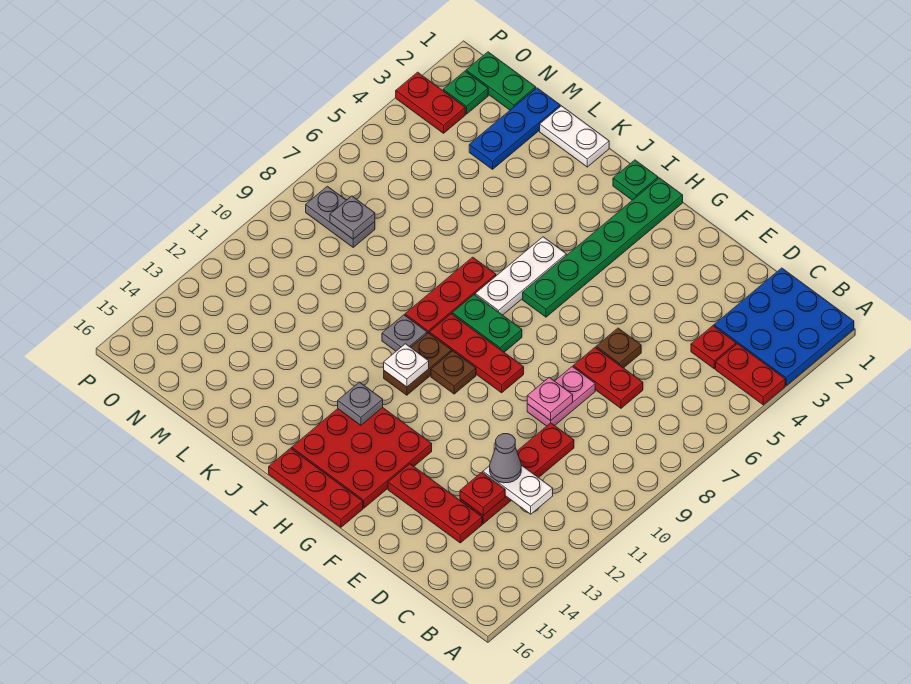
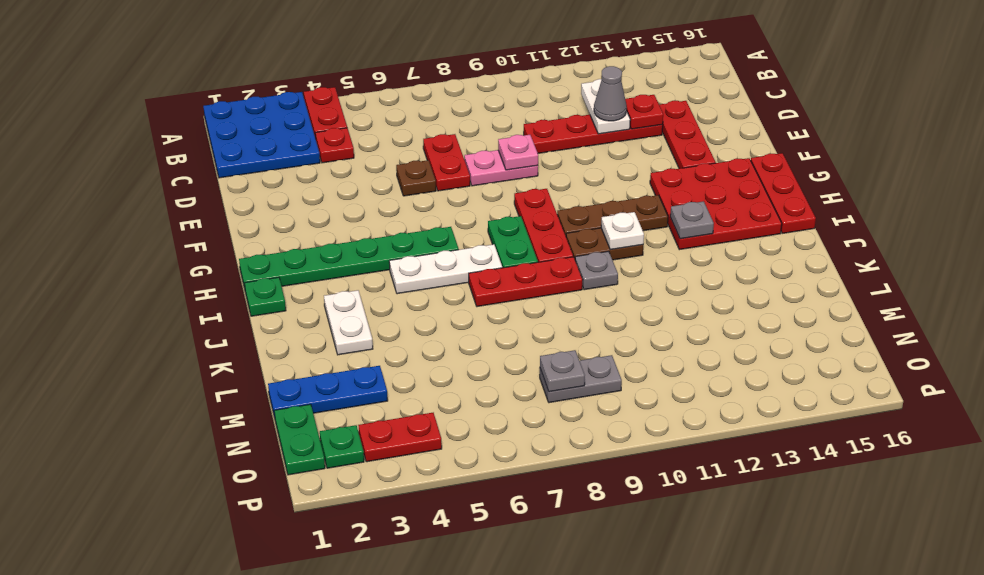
brown 1x1 plate [431,351,476,394] -> brown 1x3 plate [557,195,668,235]
white 1x2 plate [540,106,609,167] -> white 1x2 plate moved to [324,290,373,355]
grey 1x2 plate [306,186,375,247] -> grey 1x2 plate turned to [540,355,622,403]
red 1x2 plate [396,72,465,133] -> red 1x2 plate turned to [358,413,442,462]

